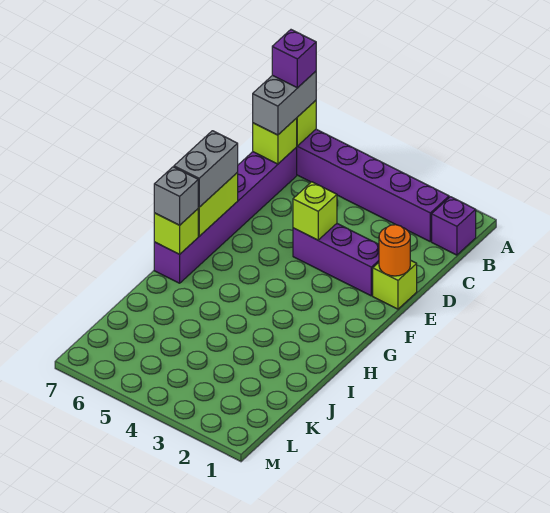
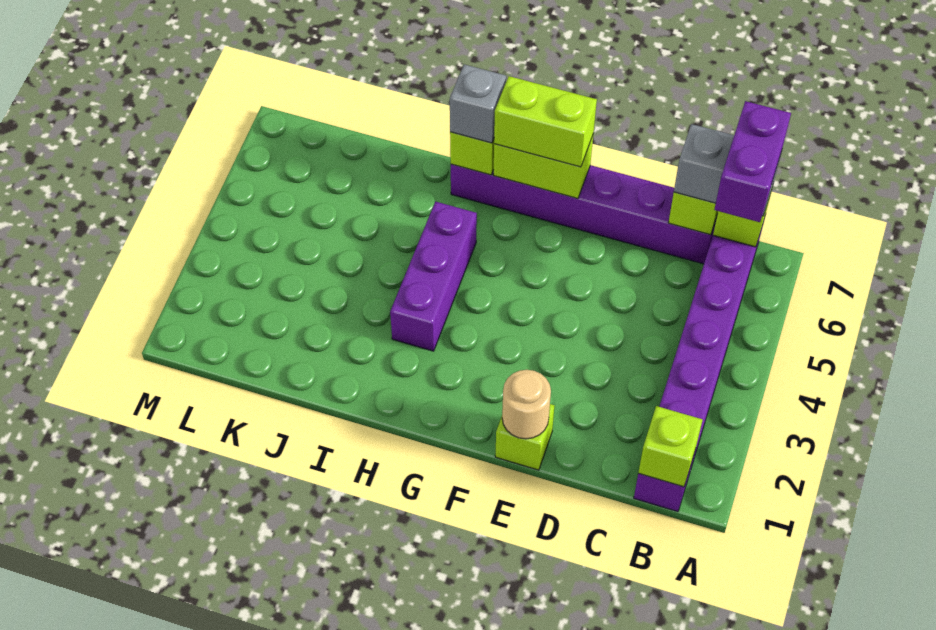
purple 1x1 brick [272,30,316,88] -> purple 1x2 brick [714,101,791,222]
orange 1x1 round brick [379,225,410,276] -> tan 1x1 round brick [502,370,551,439]
purple 1x3 brick [293,224,379,296] -> purple 1x3 brick moved to [390,202,477,351]
lime 1x1 brick [293,182,337,240] -> lime 1x1 brick moved to [638,406,702,487]
grey 1x2 brick [174,131,238,207] -> lime 1x2 brick [494,76,597,167]

